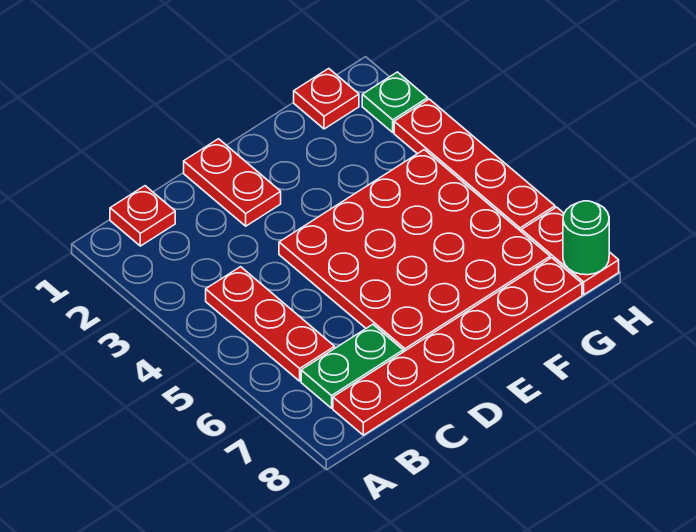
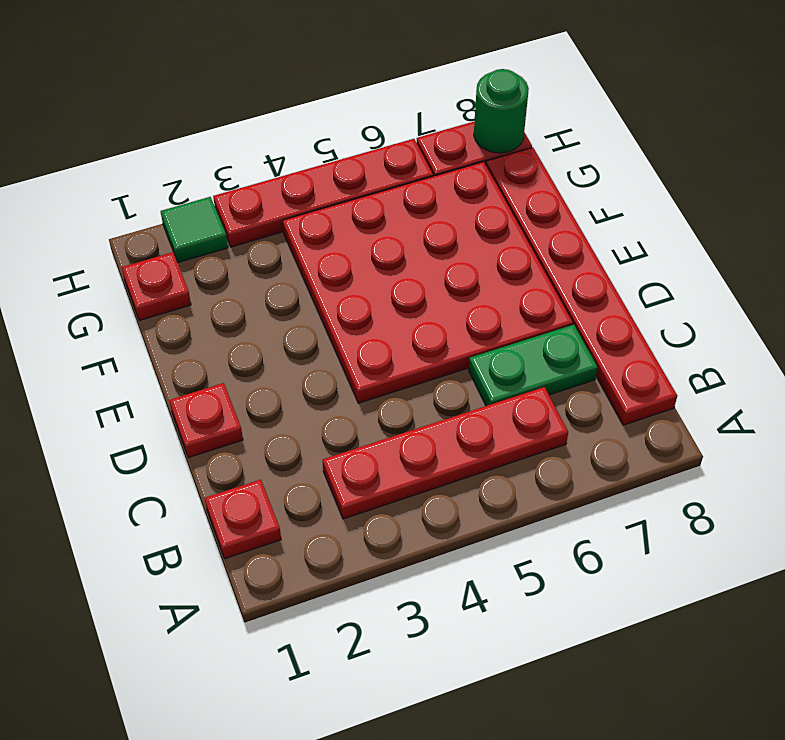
red 1x3 plate [206,267,335,381] -> red 1x4 plate [323,387,568,519]
green 1x2 plate [301,324,403,408] -> green 1x2 plate turned to [469,325,598,406]
red 1x2 plate [184,139,281,226] -> red 1x1 plate [169,383,243,458]
green 1x1 plate [362,72,428,132] -> green 1x1 tile [161,197,228,263]

